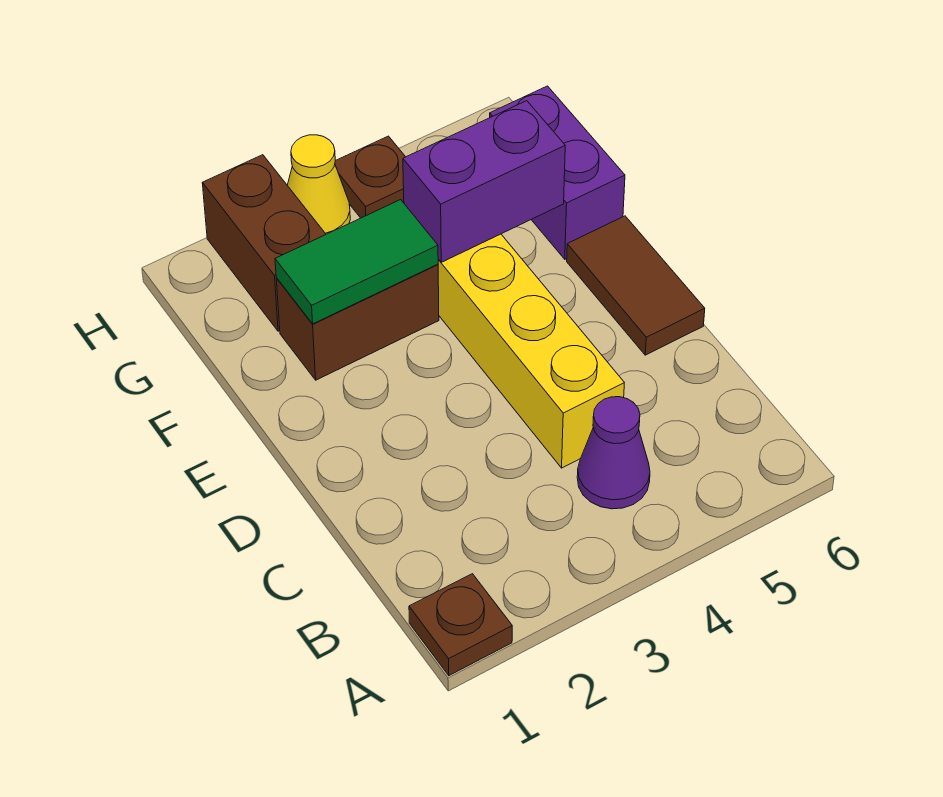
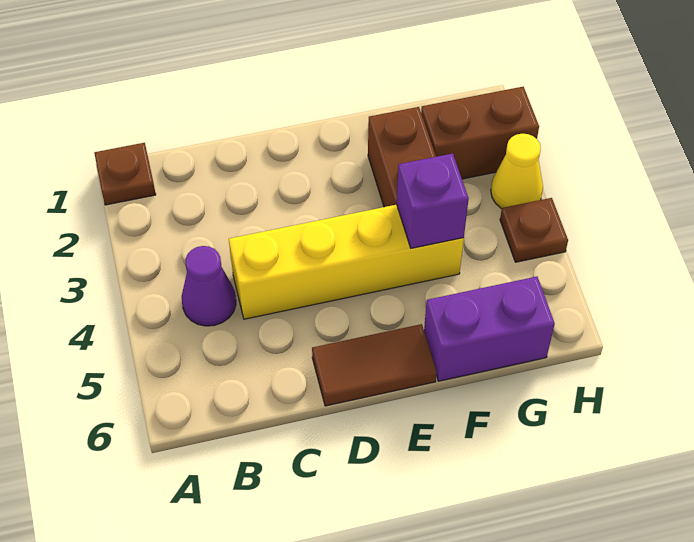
green 1x2 tile [275,200,438,324] -> none
purple 1x2 brick [403,101,565,262] -> purple 1x1 brick [397,153,469,248]

